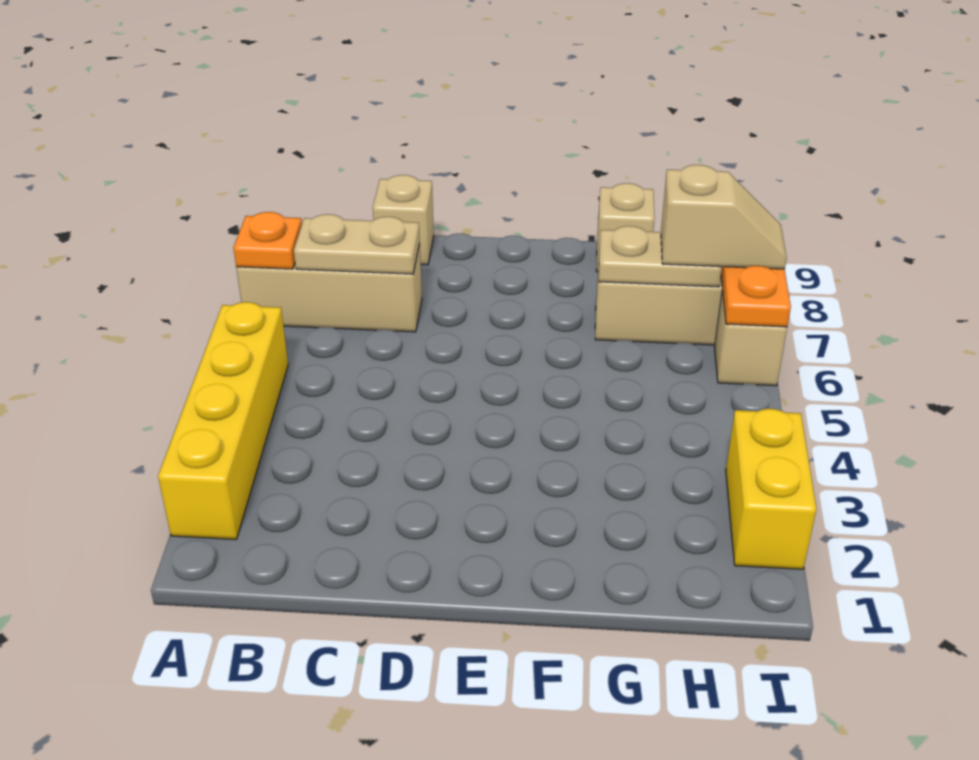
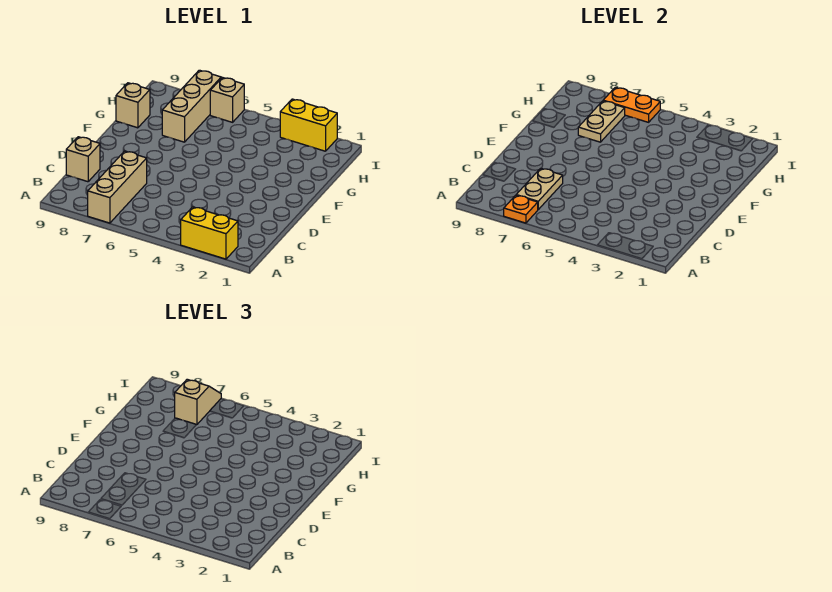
yellow 1x4 brick [158,302,288,539] -> yellow 1x2 brick [181,207,238,259]

